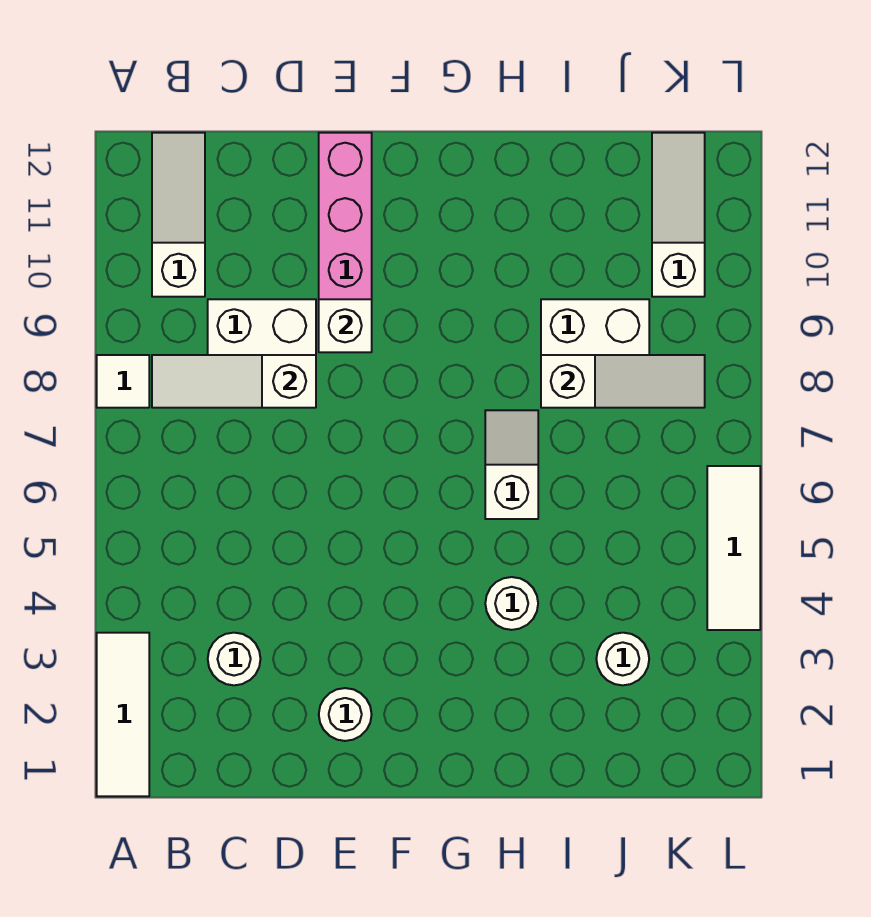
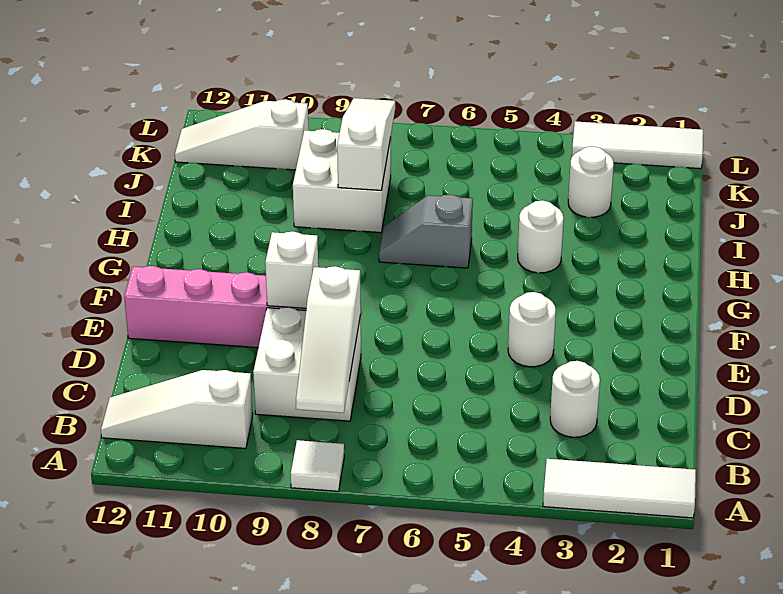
white 1x1 round brick [319,688,372,741] -> white 1x1 round brick moved to [508,292,556,367]
white 1x2 slope [485,410,538,519] -> grey 1x2 slope [379,194,473,268]
white 1x3 tile [707,466,760,630] -> white 1x3 tile moved to [572,122,703,169]

